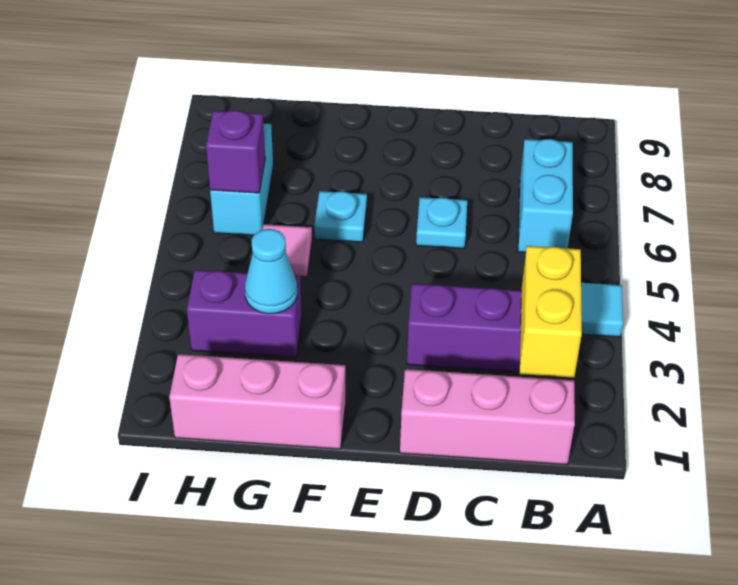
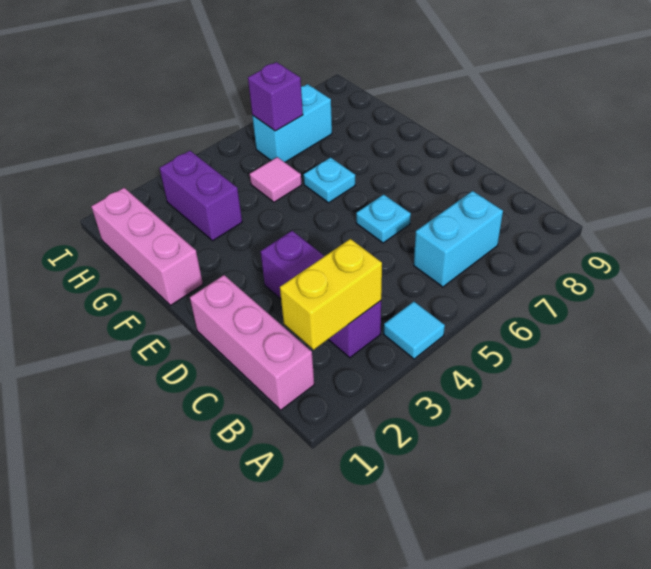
cyan 1x1 cone [245,229,297,314] -> none

